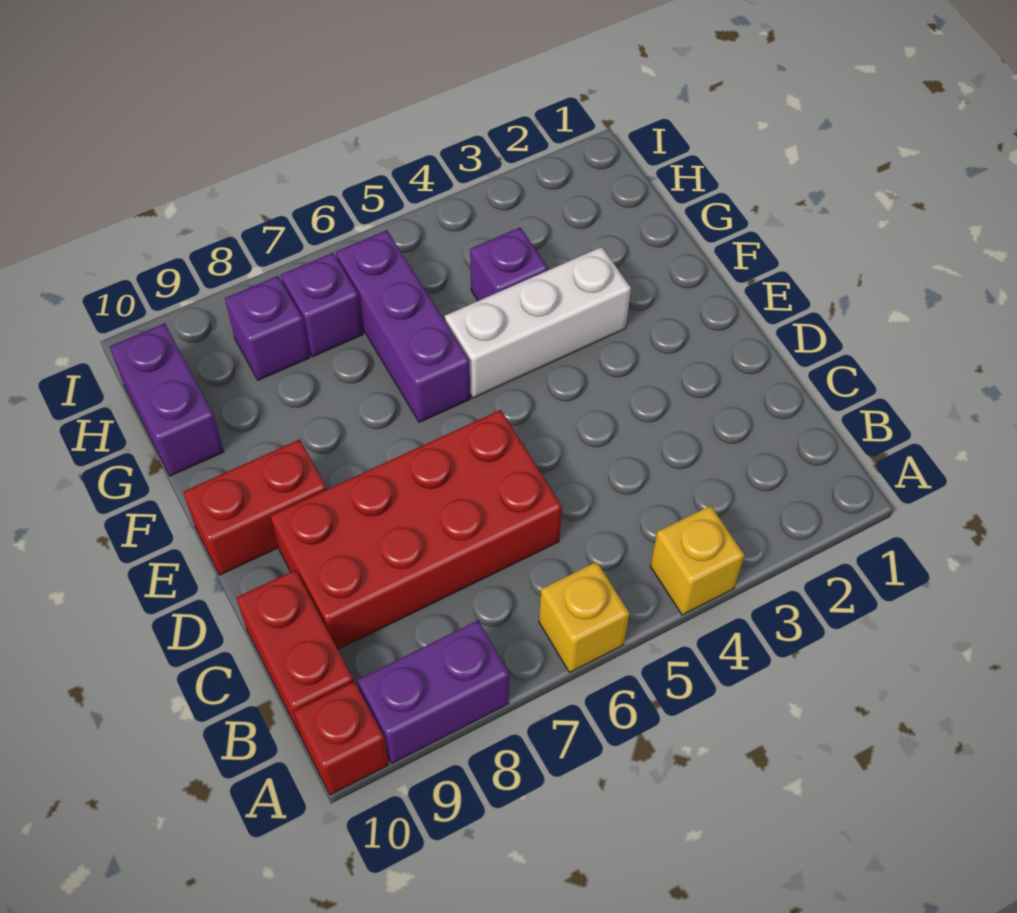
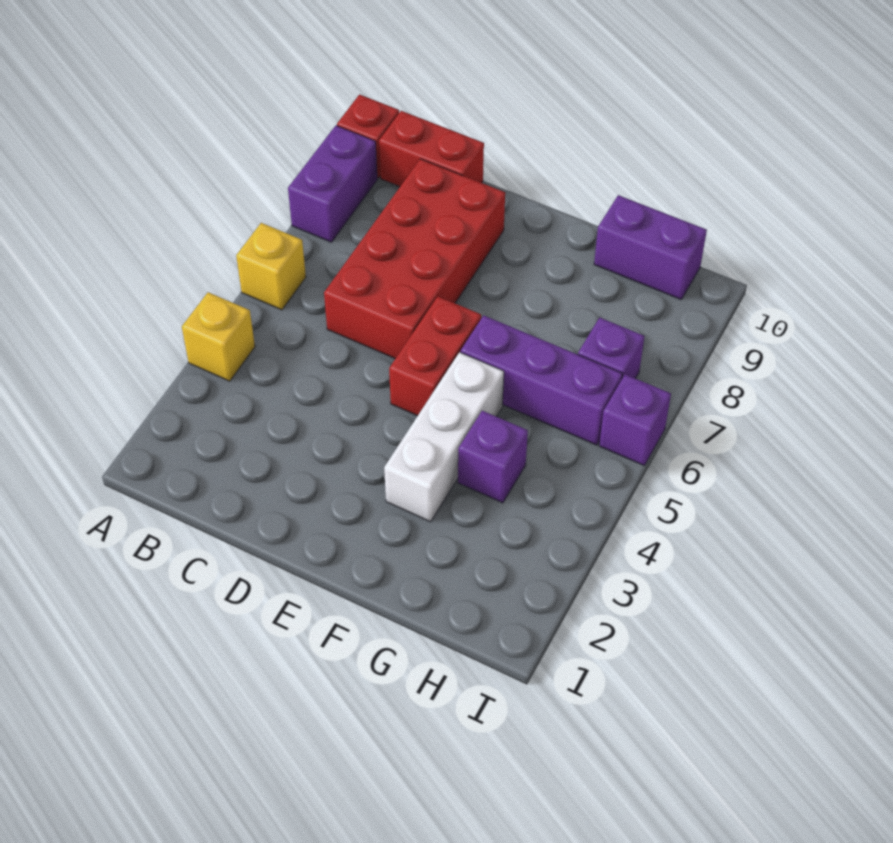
red 1x2 brick [183,439,327,575] -> red 1x2 brick moved to [389,297,481,416]
purple 1x1 brick [225,276,310,380] -> purple 1x1 brick moved to [599,374,671,466]

